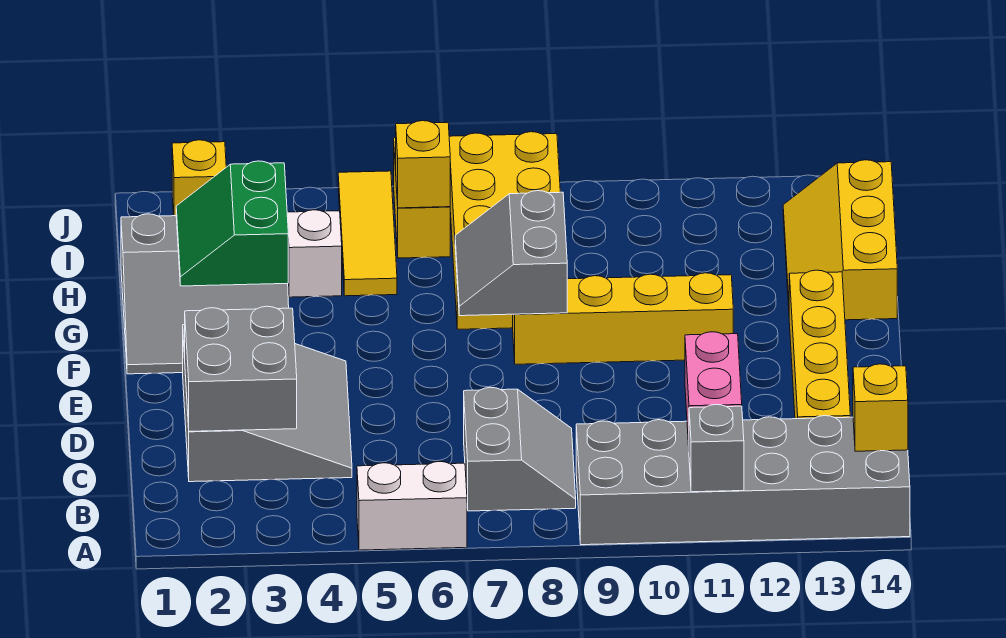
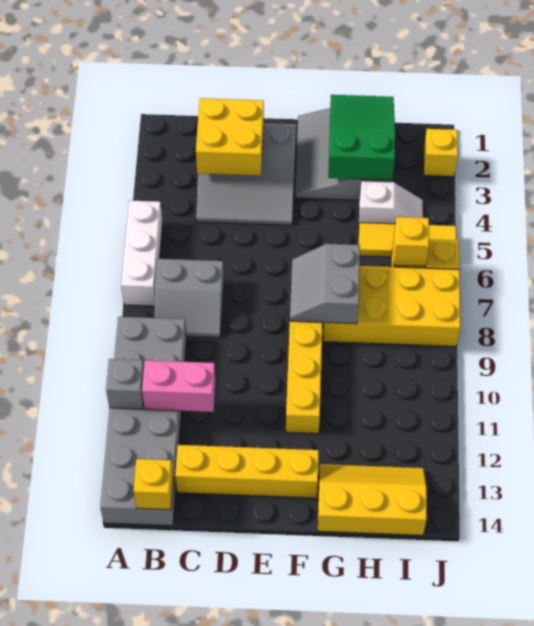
white 1x2 brick [357,462,467,550] -> white 1x3 brick [121,200,163,306]
grey 2x2 brick [185,306,297,431] -> yellow 2x2 brick [196,98,264,176]
grey 2x2 slope [455,191,567,316] -> grey 2x2 slope turned to [290,244,360,324]
green 2x2 slope [176,161,288,286] -> green 2x3 slope [328,95,395,180]

